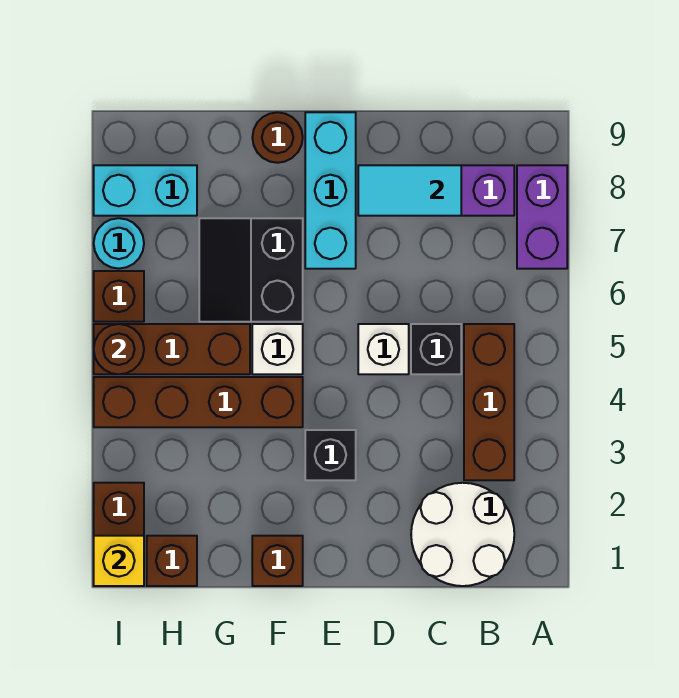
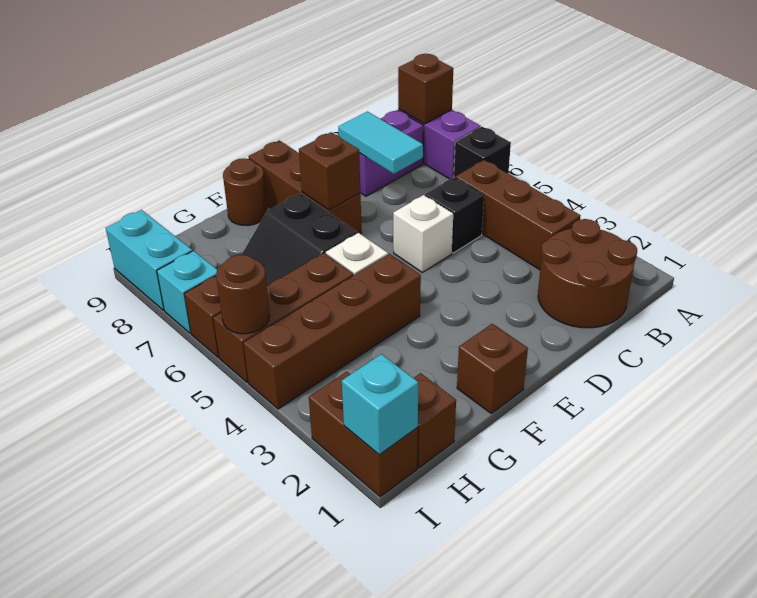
none -> brown 1x1 brick [398,54,453,124]
white 2x2 round brick [411,483,514,586] -> brown 2x2 round brick [538,219,637,328]
cyan 1x2 tile [358,165,461,216] -> cyan 1x2 tile turned to [338,112,423,174]
black 1x1 brick [305,430,356,480] -> black 1x1 brick moved to [454,127,511,177]
cyan 1x3 brick [305,112,356,269] -> brown 1x3 brick [248,140,362,234]
none -> brown 1x1 brick [299,132,360,210]
cyan 1x2 brick [94,165,197,216] -> cyan 1x2 brick turned to [106,210,192,310]
yellow 1x1 brick [94,536,144,586] -> cyan 1x1 brick [342,354,418,455]
cyan 1x1 round brick [94,218,144,269] -> cyan 1x1 brick [157,251,217,333]

